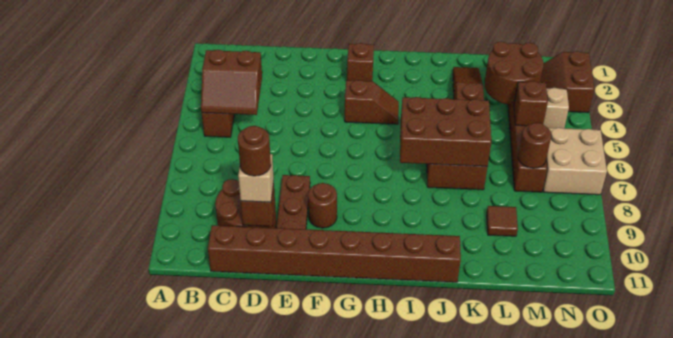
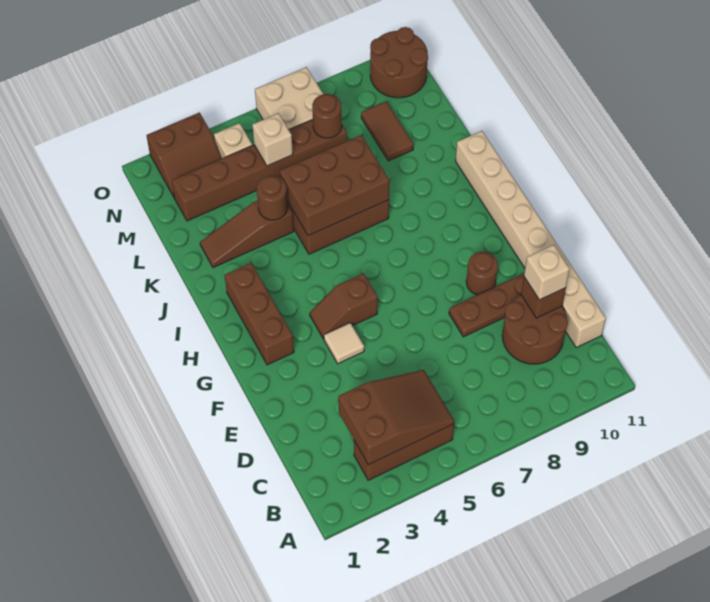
brown 2x2 slope [201,50,262,115] -> brown 2x3 slope [338,370,454,465]
brown 1x8 brick [208,225,461,282] -> tan 1x8 brick [456,131,606,347]
brown 1x1 round brick [238,125,271,176] -> brown 1x1 round brick moved to [257,176,288,220]
none -> tan 1x1 tile [324,323,364,364]
brown 1x1 brick [347,43,374,81] -> brown 1x3 brick [225,263,294,365]
brown 1x2 slope [345,80,399,124] -> brown 1x2 slope turned to [310,273,378,339]
brown 2x3 brick [400,97,491,166] -> brown 2x3 brick turned to [280,135,390,236]
brown 2x2 round brick [485,42,544,105] -> brown 2x2 round brick moved to [370,27,428,98]
brown 1x1 tile [487,206,518,236] -> brown 1x2 tile [361,101,413,161]
brown 1x1 brick [514,81,548,126] -> tan 1x1 brick [252,113,293,166]

